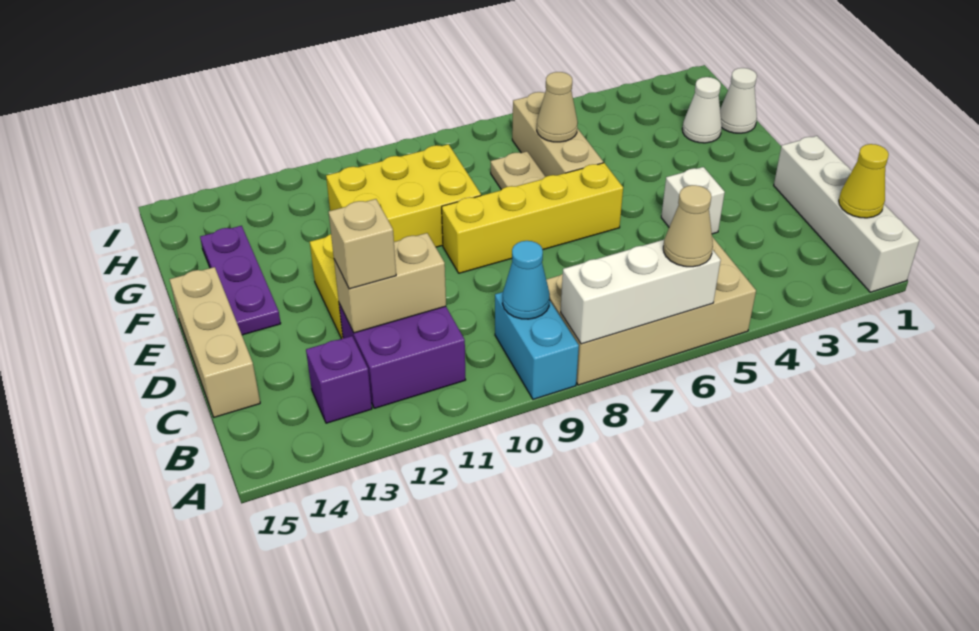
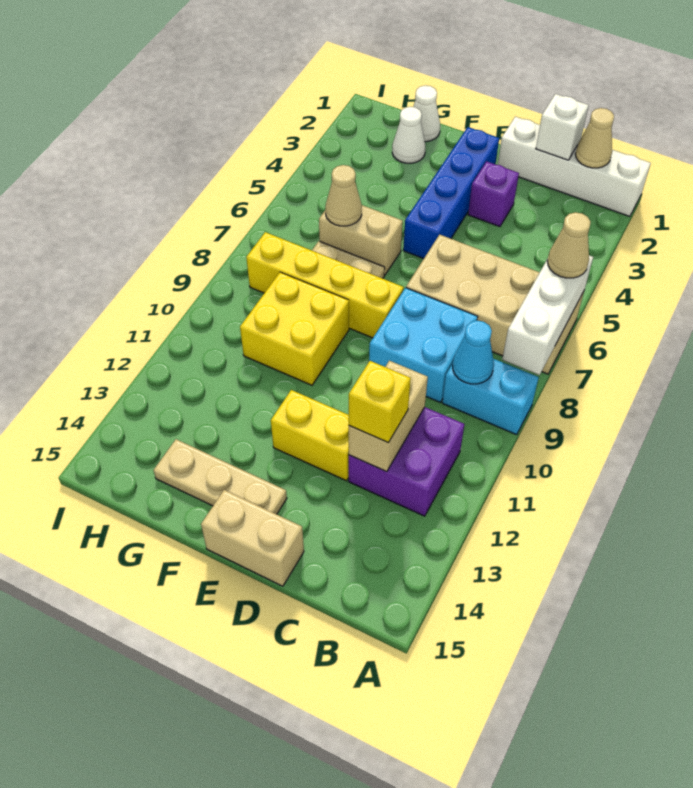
tan 2x4 brick [546,237,756,385] -> tan 2x4 brick turned to [406,235,584,374]
yellow 1x1 cone [839,144,889,218] -> tan 1x1 cone [575,108,614,168]
purple 1x1 brick [306,336,372,423] -> purple 1x1 brick moved to [468,161,519,227]
none -> cyan 2x2 brick [369,288,478,402]
tan 1x1 brick [329,199,396,289] -> yellow 1x1 brick [348,361,411,443]
tan 1x3 brick [170,267,260,417] -> tan 1x2 brick [201,490,304,586]
white 1x1 brick [661,167,725,234] -> white 1x1 brick moved to [536,94,589,160]
none -> blue 1x4 brick [403,127,499,259]
yellow 1x4 brick [442,163,623,273] -> yellow 1x4 brick turned to [246,232,404,338]
purple 1x3 plate [200,226,281,335] -> tan 1x3 plate [154,439,287,514]
tan 1x3 brick [512,92,603,177] -> tan 1x2 brick [319,205,403,275]
yellow 2x3 brick [326,144,481,247] -> yellow 2x2 brick [240,272,349,385]

